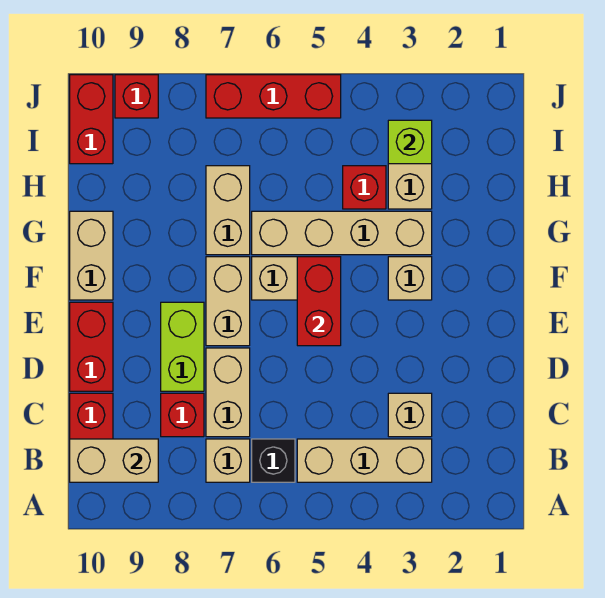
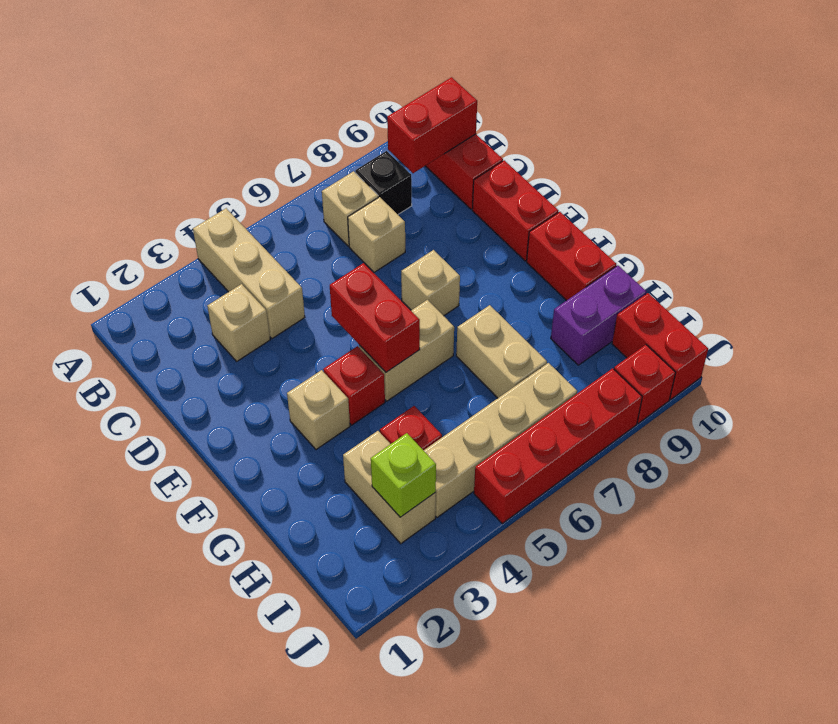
tan 1x3 brick [297,439,432,482] -> tan 1x3 brick turned to [193,208,305,339]
black 1x1 brick [252,439,295,482] -> black 1x1 brick moved to [355,151,412,214]
tan 1x2 brick [70,439,158,482] -> red 1x2 brick [387,77,477,173]
tan 1x2 brick [206,348,250,437] -> tan 1x1 brick [348,197,405,272]
red 1x1 brick [161,393,204,437] -> red 1x1 brick moved to [323,346,385,425]
lime 1x2 brick [161,302,204,391] -> none
tan 1x2 brick [206,257,250,346] -> tan 1x1 brick [401,250,460,316]
tan 1x2 brick [70,211,113,300] -> red 1x2 brick [527,212,616,301]
tan 1x4 brick [252,211,432,255] -> tan 1x4 brick moved to [423,363,577,517]
none -> purple 1x2 brick [551,265,646,365]
red 1x3 brick [206,75,341,118] -> red 1x4 brick [474,368,642,523]

